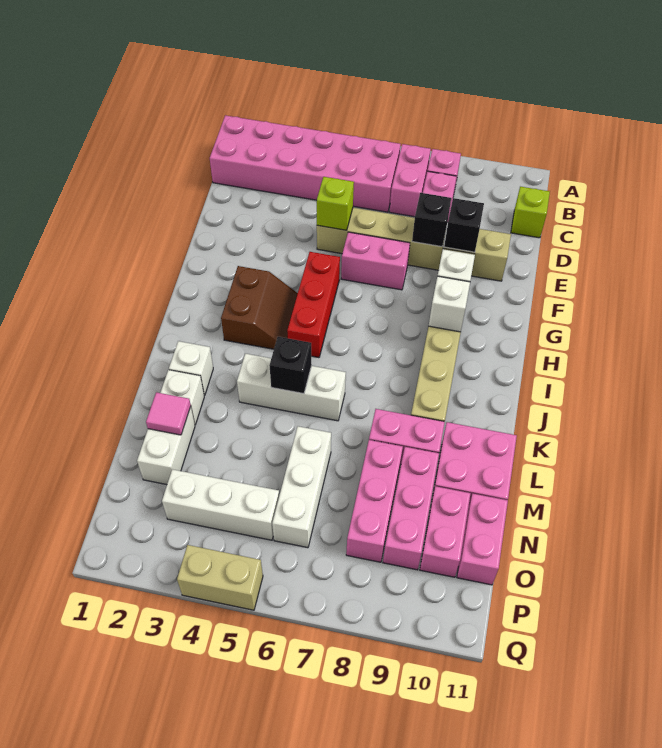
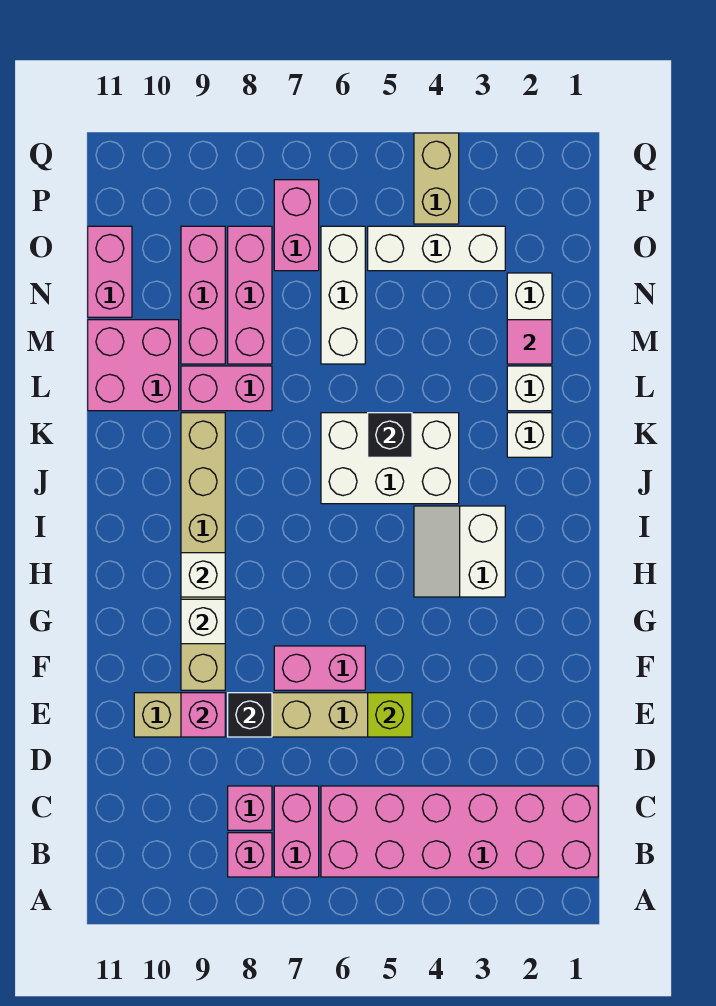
lime 1x1 brick [511,187,550,238] -> none
black 1x1 brick [444,198,484,252] -> pink 1x1 brick [181,693,225,737]
red 1x3 brick [287,252,340,358] -> none
brown 2x2 slope [221,266,298,349] -> white 2x2 slope [414,506,505,597]
white 1x3 brick [237,354,346,421] -> white 2x3 brick [321,413,459,504]
pink 1x2 brick [420,486,470,577] -> pink 1x2 brick moved to [274,180,319,271]
tan 1x2 brick [177,545,263,610] -> tan 1x2 brick turned to [414,133,459,224]

